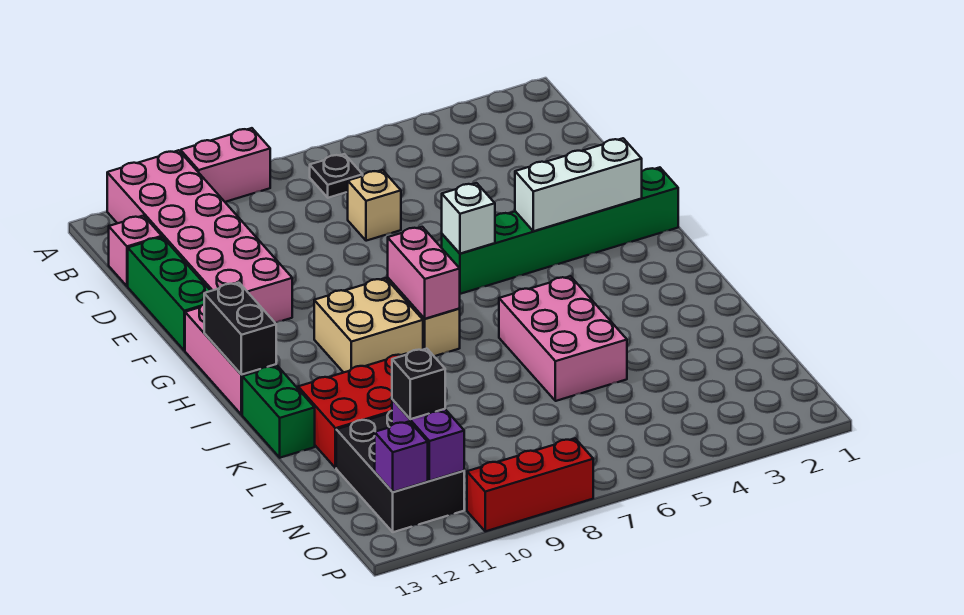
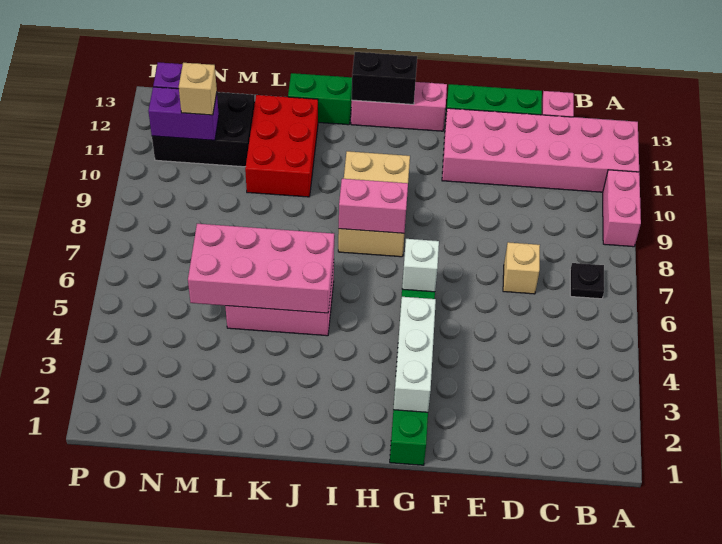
none -> pink 2x4 brick [188,224,334,313]
black 1x1 brick [392,349,445,419] -> tan 1x1 brick [179,63,217,115]
red 1x3 brick [467,439,593,531] -> none

